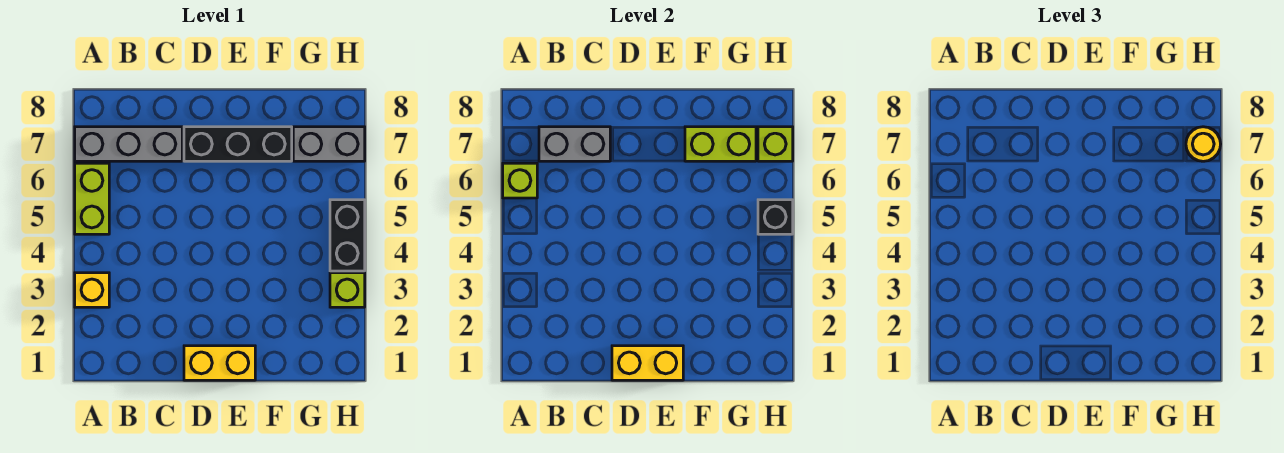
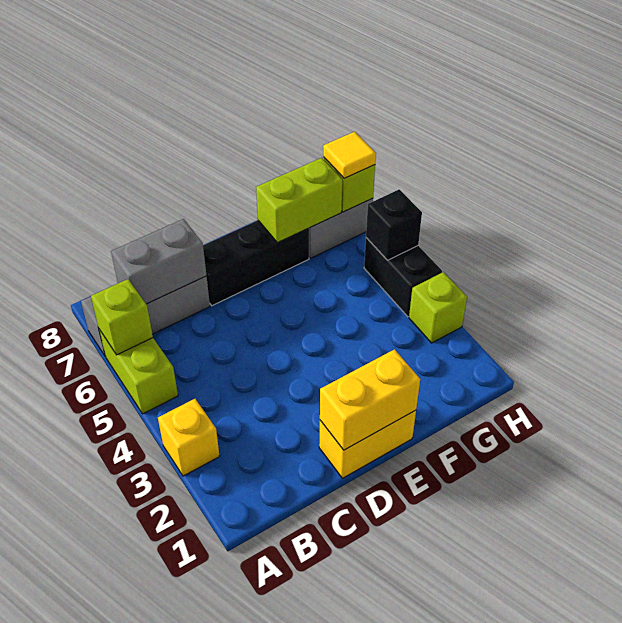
yellow 1x1 round brick [1186,127,1221,161] -> yellow 1x1 tile [323,132,376,178]

